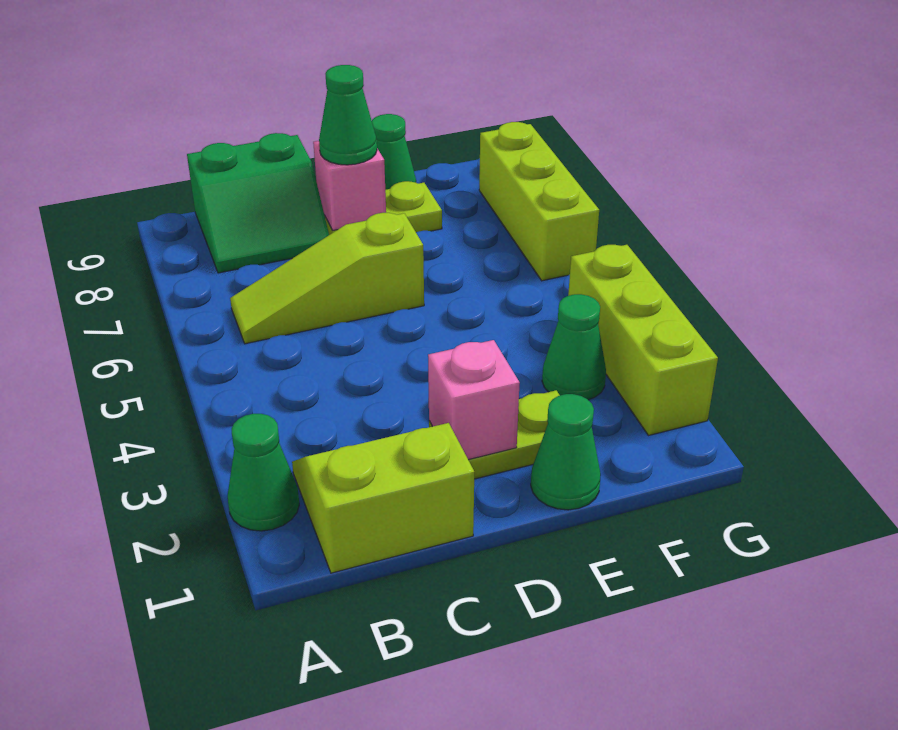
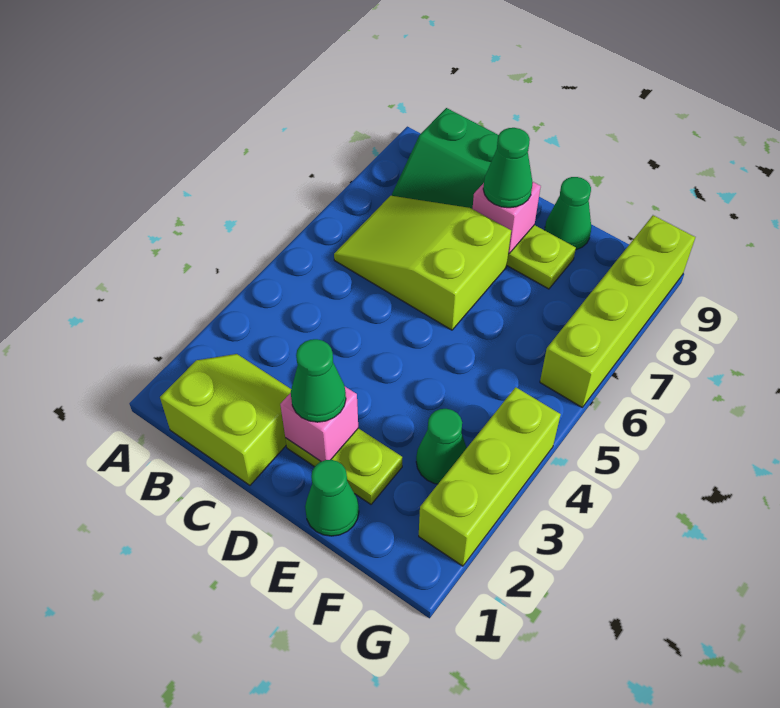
green 1x1 cone [228,414,299,531] -> green 1x1 cone moved to [291,339,346,422]
lime 1x3 slope [230,213,424,344] -> lime 2x3 slope [334,196,511,330]
lime 1x3 brick [479,122,599,281] -> lime 1x4 brick [540,215,695,407]

